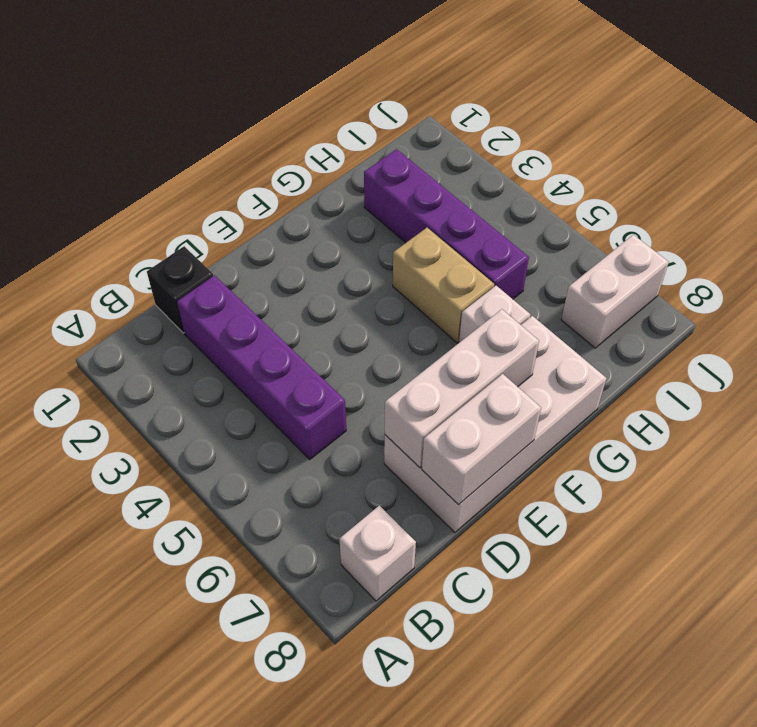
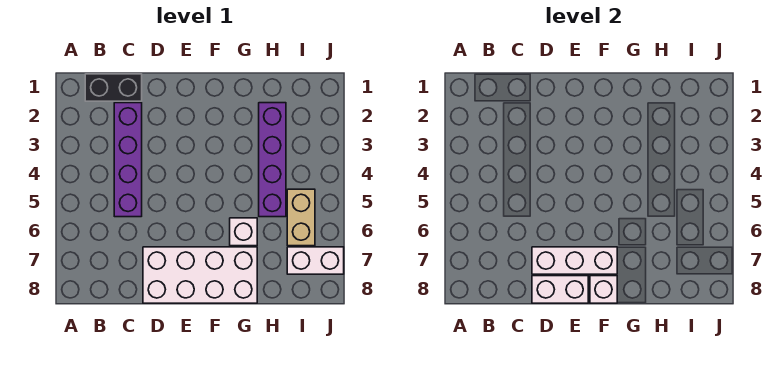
white 1x1 brick [339,505,416,601] -> white 1x1 brick moved to [590,276,617,303]
black 1x1 brick [147,246,213,333] -> black 1x2 brick [85,74,142,101]
tan 1x2 brick [393,228,494,343] -> tan 1x2 brick moved to [287,189,315,246]

